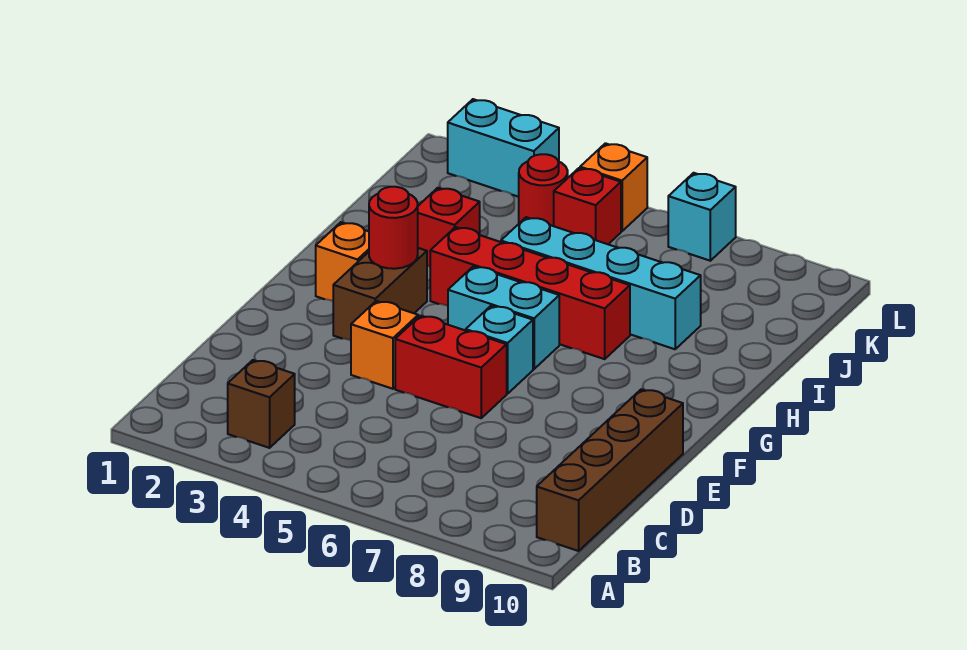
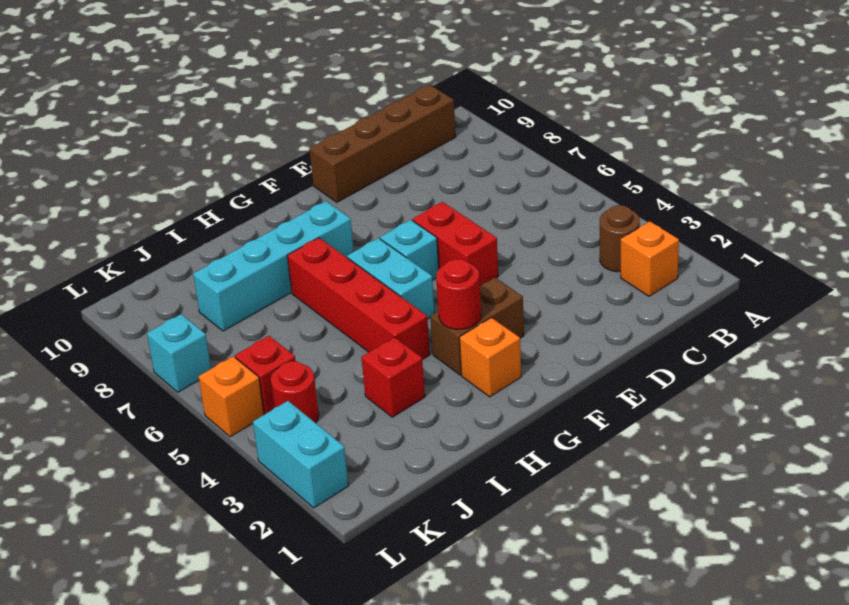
brown 1x1 brick [228,360,295,448] -> brown 1x1 round brick [600,205,640,272]
orange 1x1 brick [351,301,418,389] -> orange 1x1 brick moved to [621,221,679,296]
cyan 1x4 brick [501,217,701,349] -> cyan 1x4 brick turned to [193,201,354,331]

